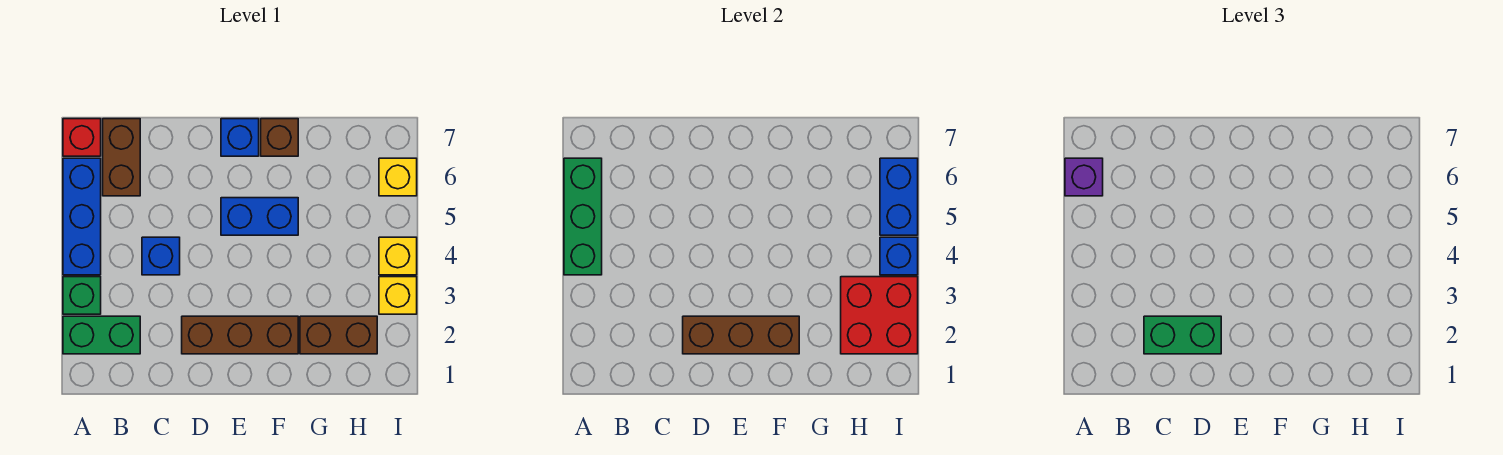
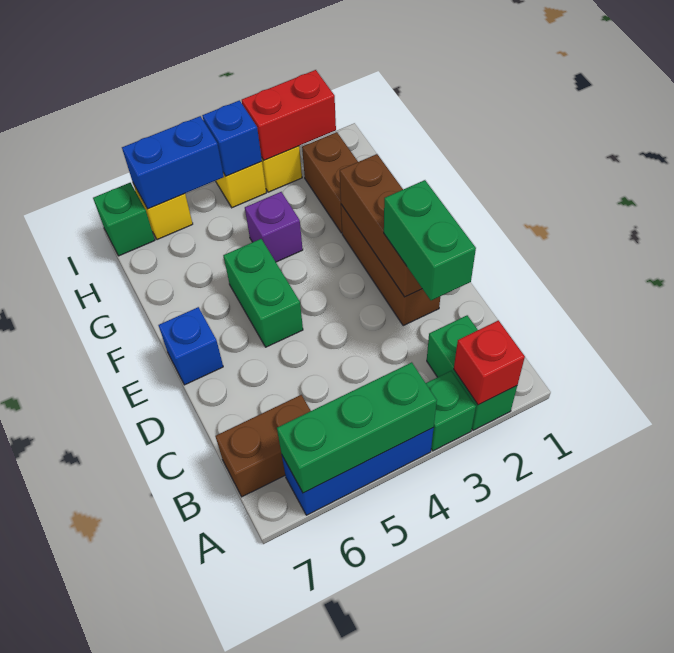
purple 1x1 brick [1065,158,1103,196] -> purple 1x1 brick moved to [245,192,303,262]
red 1x1 brick [63,119,101,156] -> red 1x1 brick moved to [454,320,525,405]
blue 1x1 brick [142,237,180,275] -> none
blue 1x2 brick [221,198,298,235] -> green 1x2 brick [223,239,303,347]
brown 1x1 brick [261,119,298,156] -> none
red 2x2 brick [841,277,918,354] -> red 1x2 brick [242,70,336,160]
none -> green 1x1 brick [93,183,155,256]

